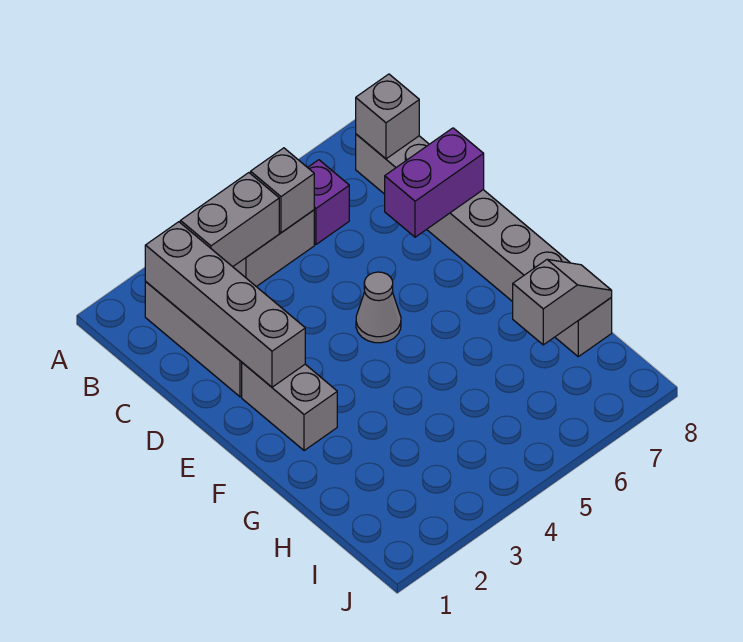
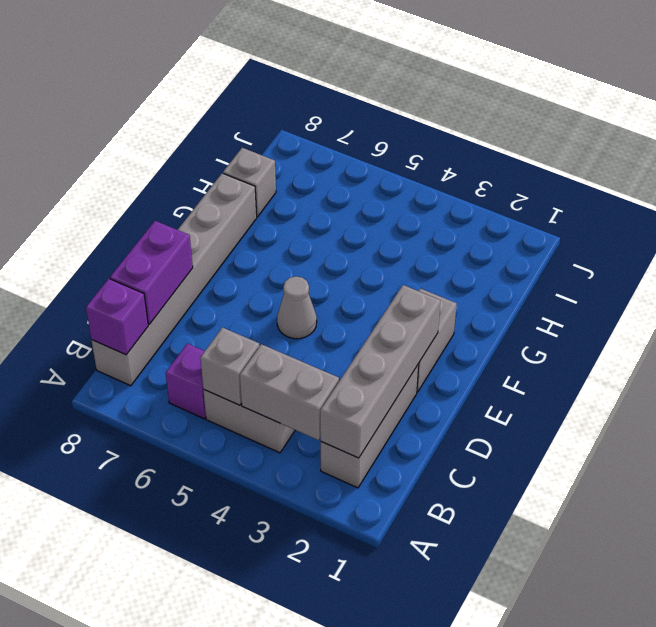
grey 1x1 brick [356,74,419,159] -> purple 1x1 brick [86,279,148,355]
purple 1x2 brick [385,128,484,237] -> purple 1x2 brick turned to [110,221,193,324]
grey 1x2 slope [513,259,612,345] -> none

